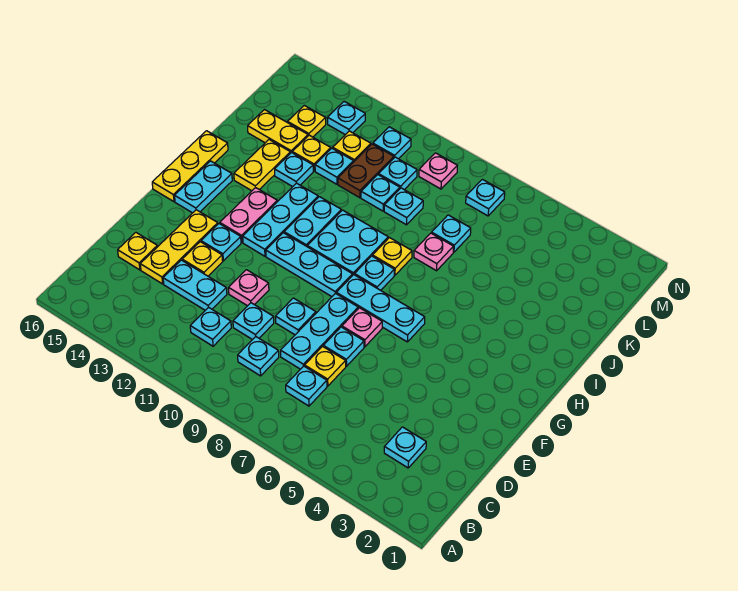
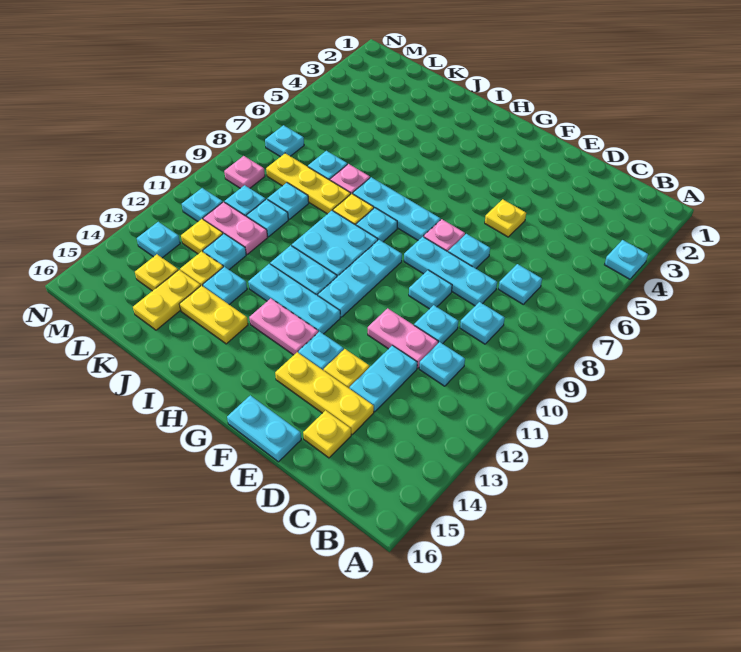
cyan 1x1 plate [384,427,426,468] -> cyan 1x1 plate moved to [605,240,648,279]
yellow 1x1 plate [305,347,346,386] -> yellow 1x1 plate moved to [485,199,526,237]
pink 1x1 plate [229,270,269,306] -> pink 1x2 plate [368,308,438,368]
cyan 1x3 plate [336,275,425,342] -> cyan 1x3 plate turned to [353,177,440,240]
cyan 1x2 plate [175,161,232,213] -> cyan 1x2 plate moved to [227,395,301,462]
yellow 1x3 plate [152,131,228,202] -> yellow 1x3 plate moved to [266,153,351,214]
brown 1x2 plate [338,144,394,198] -> pink 1x2 plate [203,202,268,254]

